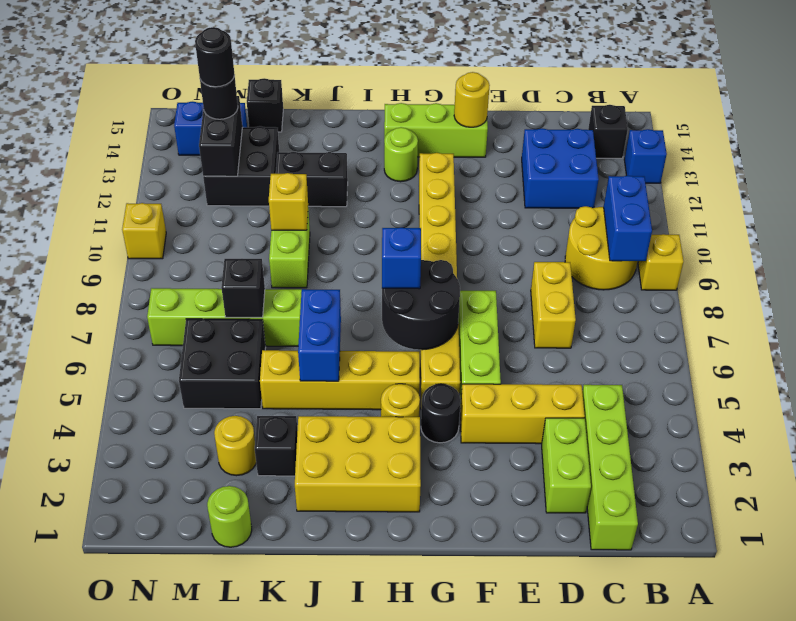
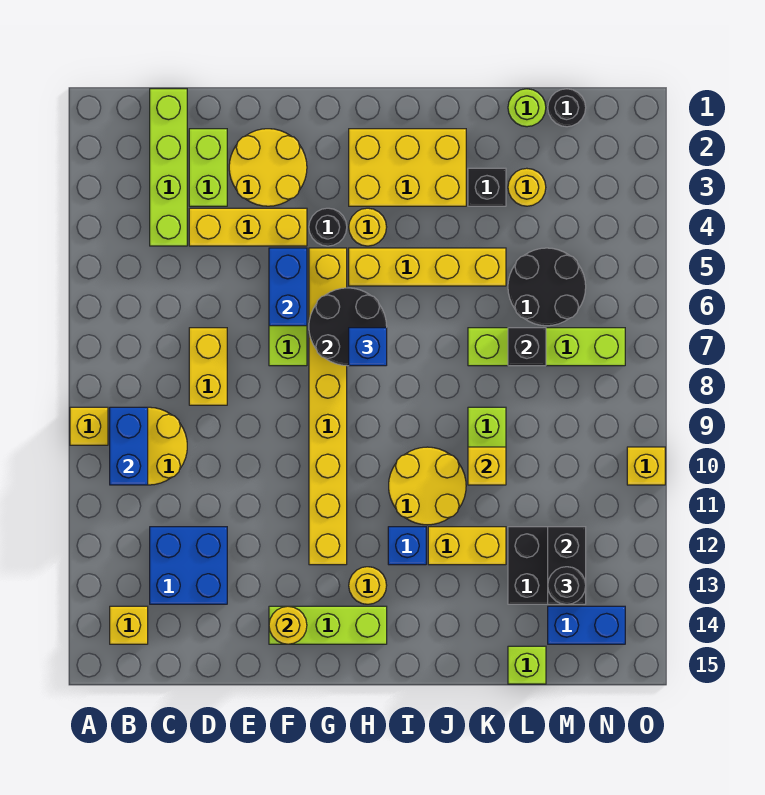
blue 1x1 brick [624,129,667,183] -> blue 1x1 brick moved to [388,527,426,565]
black 1x1 brick [588,105,628,158] -> yellow 1x1 brick [110,606,148,644]
none -> yellow 2x2 round brick [229,129,307,206]
lime 1x1 round brick [384,127,418,182] -> yellow 1x1 round brick [349,567,387,604]
none -> yellow 2x2 round brick [389,447,466,525]
blue 1x2 brick [298,289,341,381] -> blue 1x2 brick moved to [269,248,307,326]
black 1x2 brick [276,152,348,207] -> yellow 1x2 brick [428,527,506,565]
black 2x2 brick [179,319,266,409] -> black 2x2 round brick [508,248,586,326]
black 1x1 brick [247,78,283,132] -> lime 1x1 brick [508,646,546,684]
black 1x1 round brick [195,27,235,87] -> black 1x1 round brick moved to [548,89,586,127]

